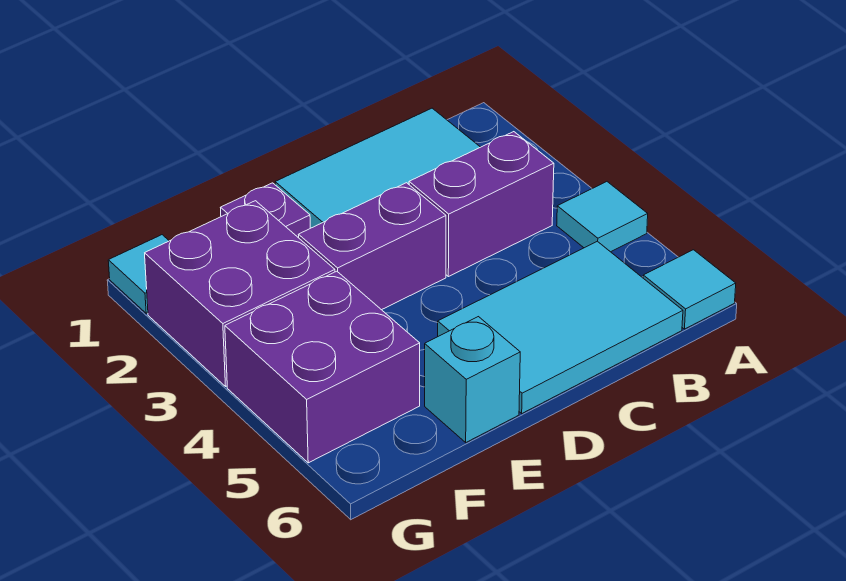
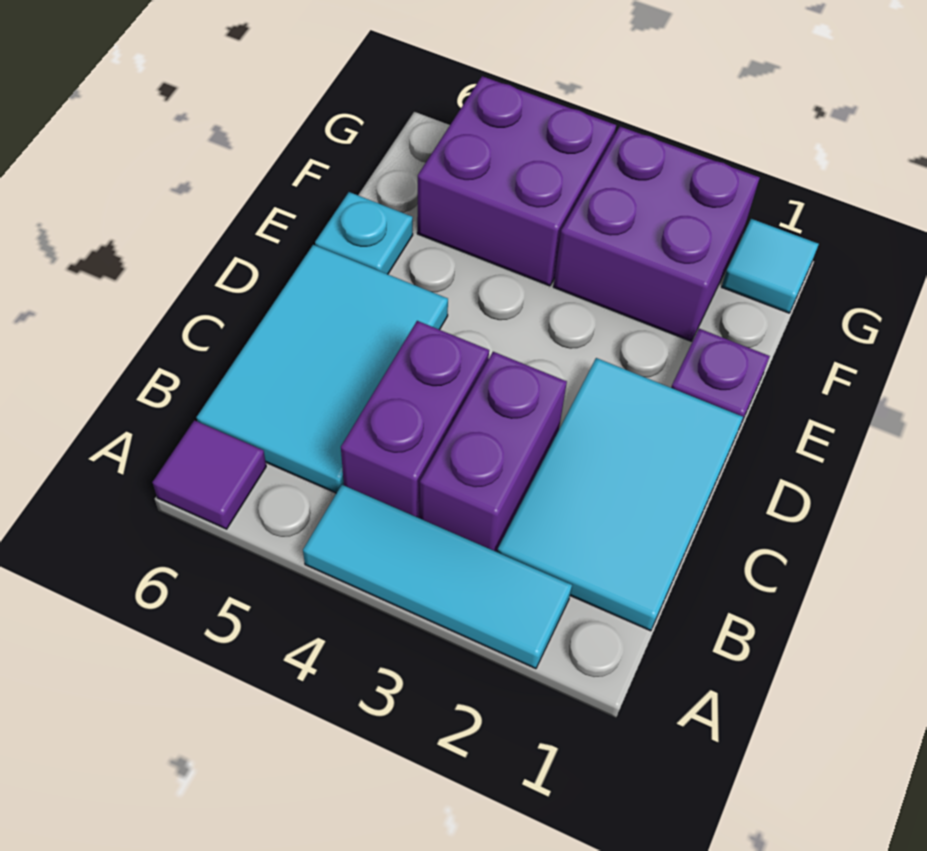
cyan 1x1 tile [557,182,648,252] -> cyan 1x3 tile [303,485,572,669]
cyan 1x1 tile [643,250,736,329] -> purple 1x1 tile [153,420,266,529]
purple 1x2 brick [299,183,446,310] -> purple 1x2 brick moved to [341,321,489,518]
cyan 1x1 brick [425,317,520,442] -> cyan 1x1 plate [315,192,413,274]

